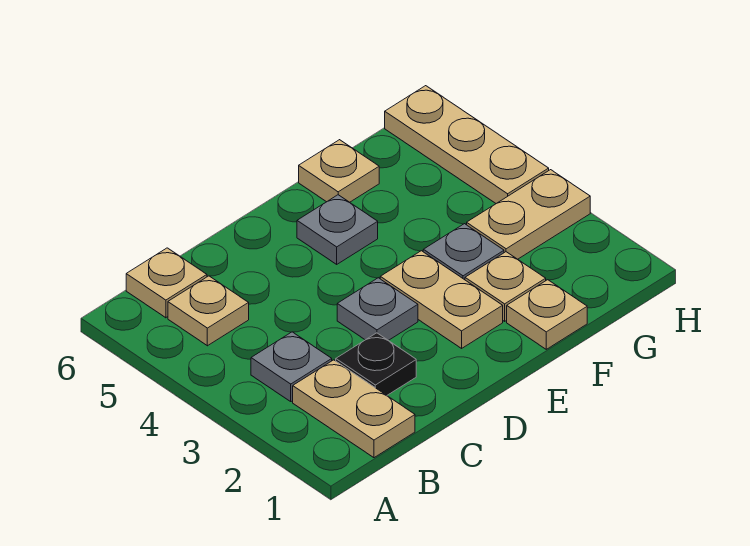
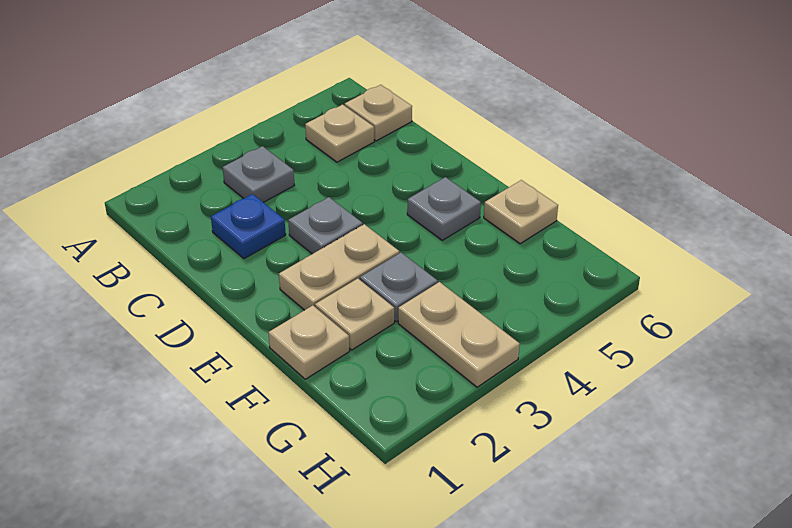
tan 1x2 plate [293,360,415,458] -> none
black 1x1 plate [336,333,416,395] -> blue 1x1 plate [211,194,286,259]
tan 1x3 plate [385,86,549,203] -> none

